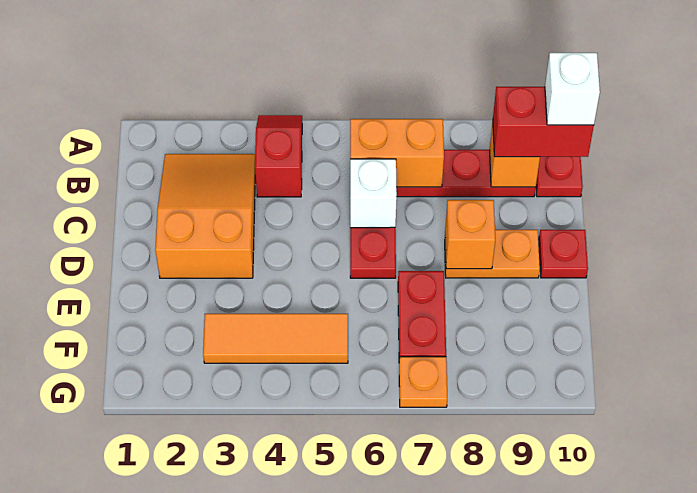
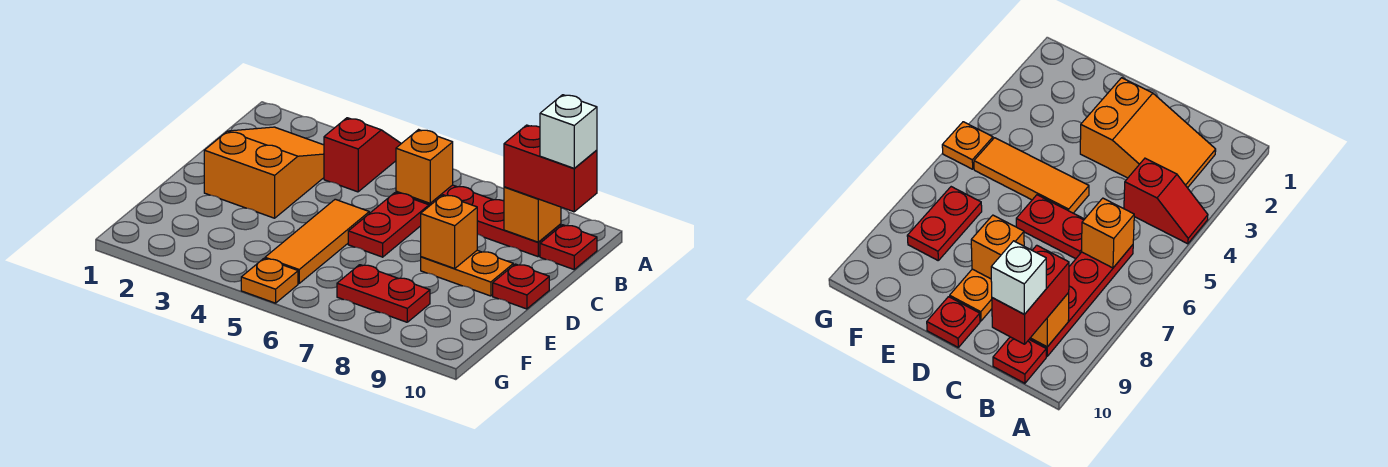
orange 1x2 brick [350,119,444,187] -> orange 1x1 brick [396,130,453,203]
white 1x1 brick [350,159,397,228] -> none
red 1x2 plate [398,271,446,358] -> red 1x2 plate turned to [337,265,430,322]
orange 1x3 tile [203,314,348,363] -> orange 1x3 tile turned to [265,199,369,283]
orange 1x1 plate [399,357,447,407] -> orange 1x1 plate moved to [241,258,298,303]

